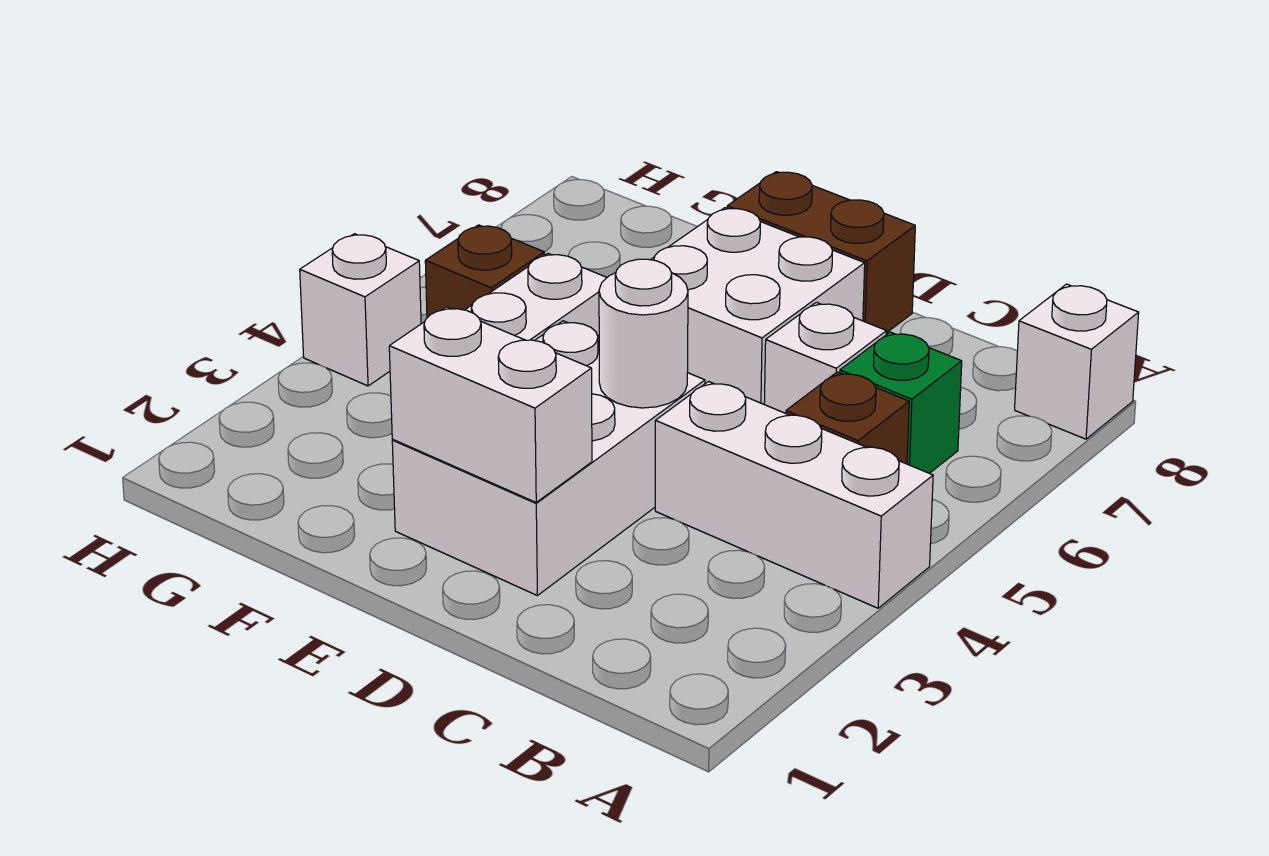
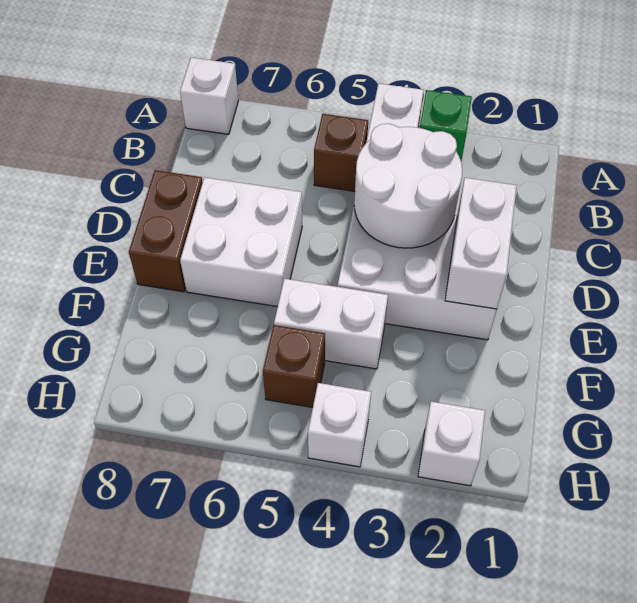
green 1x1 brick [840,332,962,473] -> green 1x1 brick moved to [420,90,472,161]
white 1x1 brick [764,302,887,413] -> white 1x1 brick moved to [418,401,485,486]
white 1x1 round brick [599,259,688,408] -> white 2x2 round brick [354,124,462,248]

